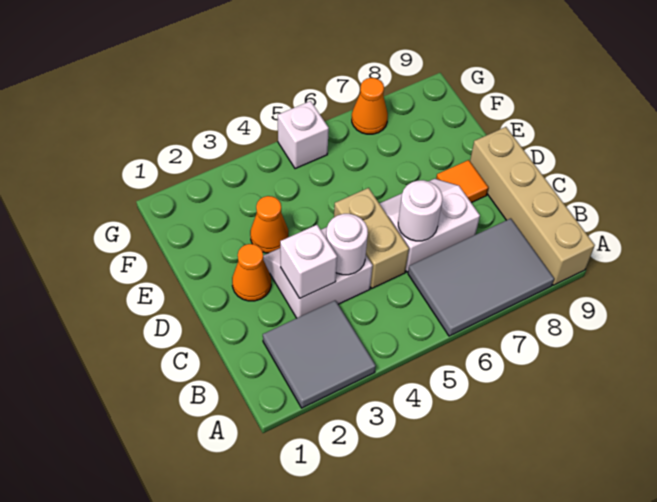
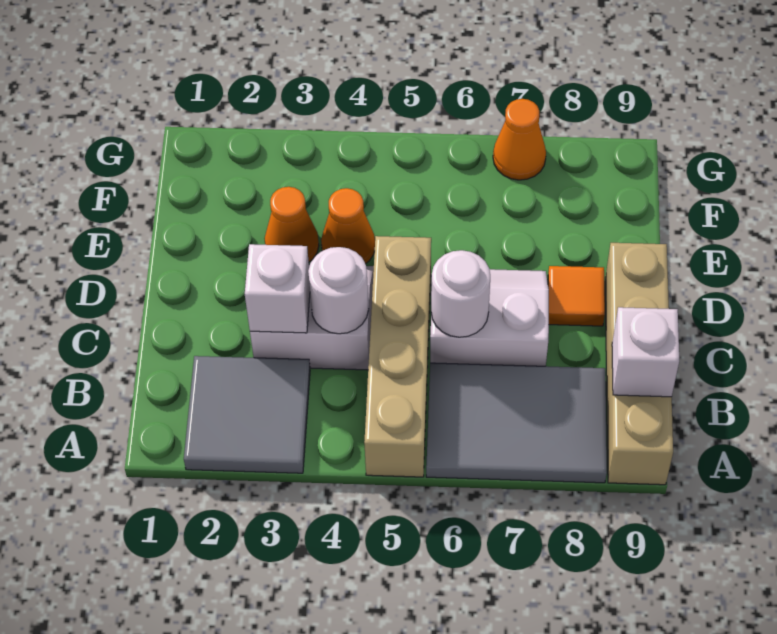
tan 1x2 brick [334,188,409,288] -> tan 1x4 brick [364,236,431,477]
orange 1x1 cone [232,244,271,301] -> orange 1x1 cone moved to [321,188,375,264]
white 1x1 brick [278,101,329,169] -> white 1x1 brick moved to [612,307,679,397]

